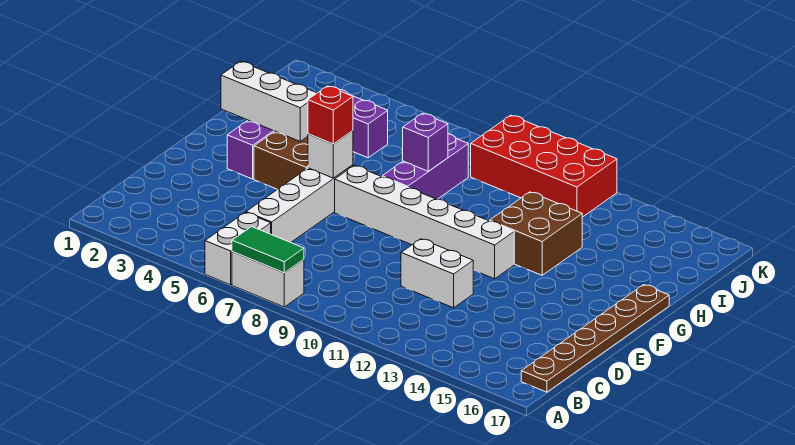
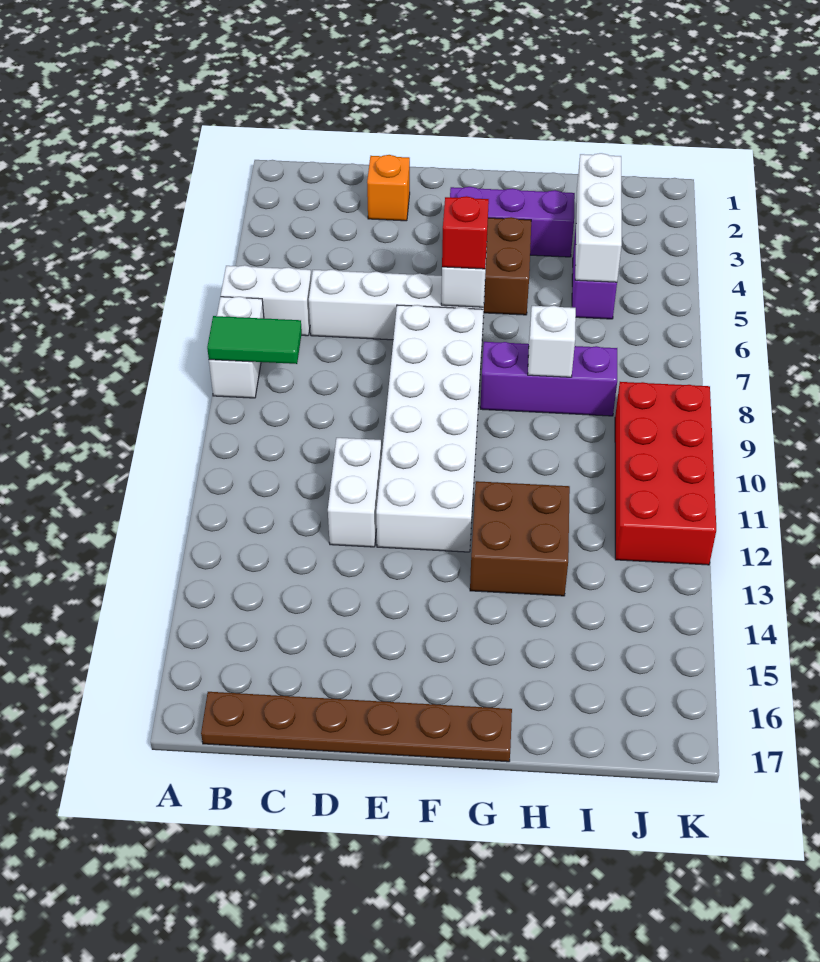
green 1x2 tile [232,227,304,273] -> green 1x2 tile turned to [207,316,302,364]
none -> orange 1x1 brick [367,155,410,221]
white 1x6 brick [335,166,514,279] -> white 2x6 brick [376,305,483,552]
white 1x3 brick [221,61,317,141] -> white 1x3 brick moved to [575,153,622,282]
purple 1x1 brick [403,113,448,171] -> white 1x1 brick [528,306,576,377]

